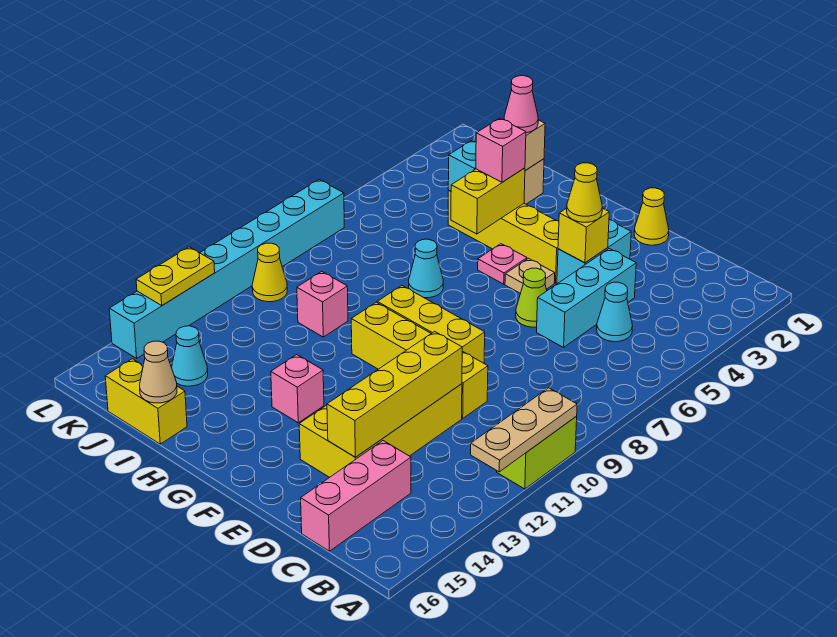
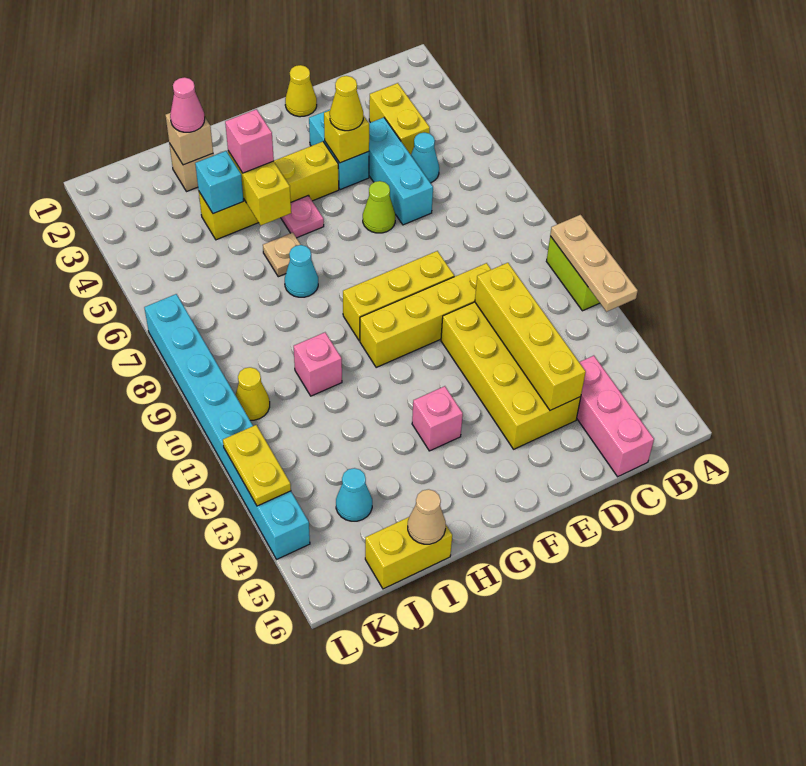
none -> yellow 1x2 brick [369,83,430,155]
tan 1x1 plate [505,258,555,293] -> tan 1x1 plate moved to [263,233,301,277]

